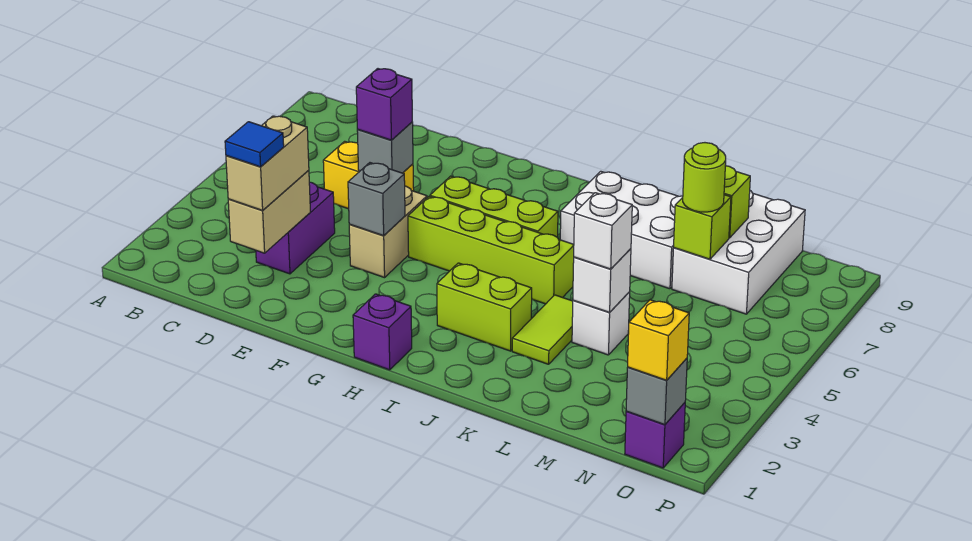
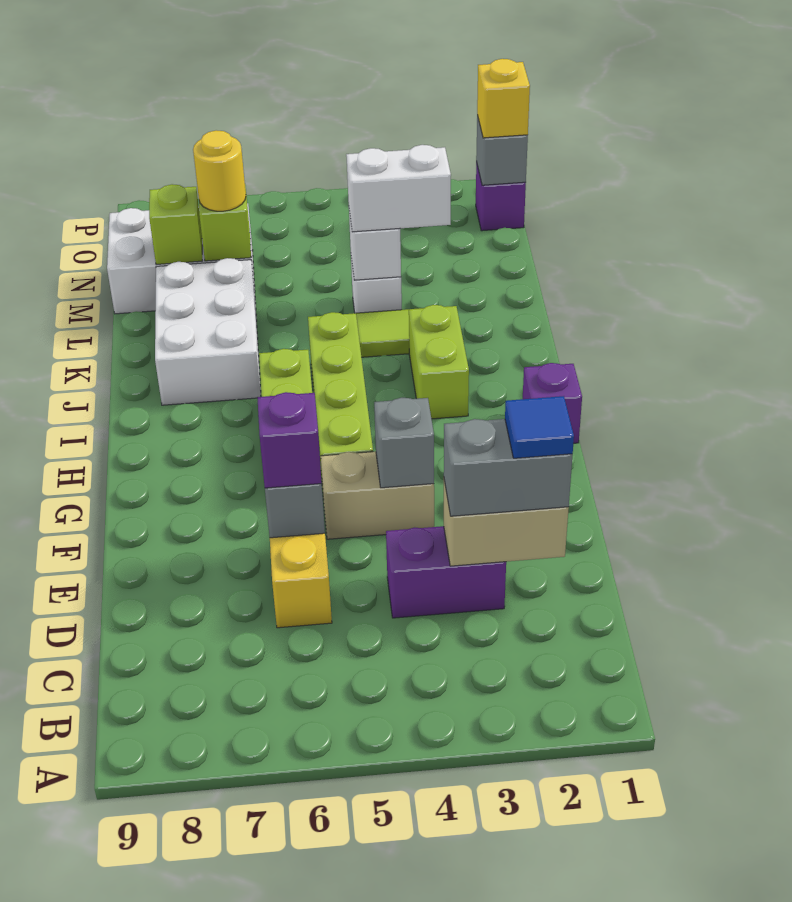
tan 1x2 brick [226,116,309,210] -> grey 1x2 brick [444,419,573,516]
white 1x1 brick [574,193,632,269] -> white 1x2 brick [346,145,451,232]
lime 1x1 round brick [683,143,726,212] -> yellow 1x1 round brick [193,130,246,211]

